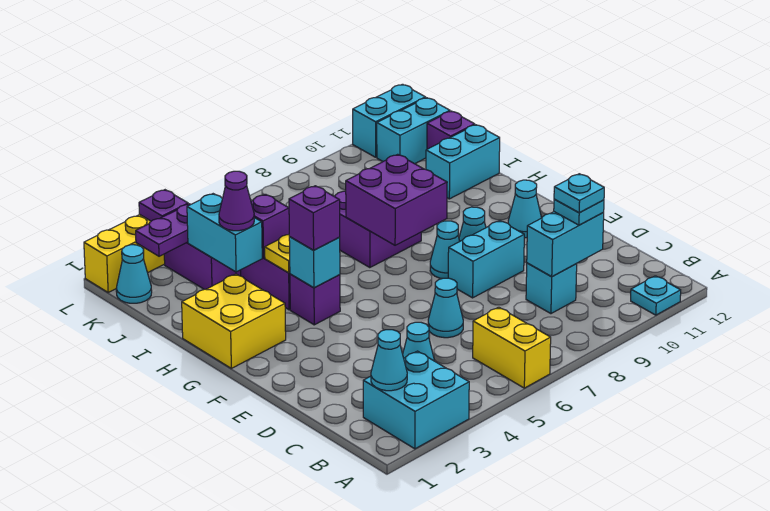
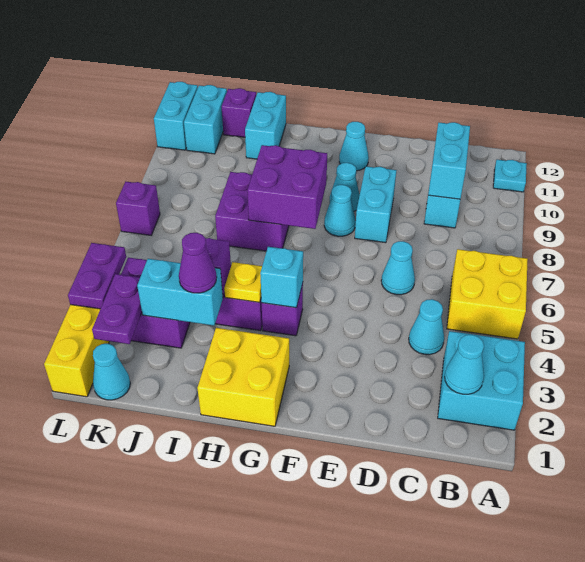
yellow 1x2 brick [473,307,551,388] -> yellow 2x2 brick [447,249,528,339]
cyan 1x1 plate [554,199,604,225] -> none
cyan 1x1 plate [554,174,604,213] -> none
purple 1x1 brick [289,186,340,250] -> purple 1x1 brick moved to [116,182,160,235]
purple 1x1 plate [139,190,188,221] -> purple 1x2 plate [68,243,126,309]

